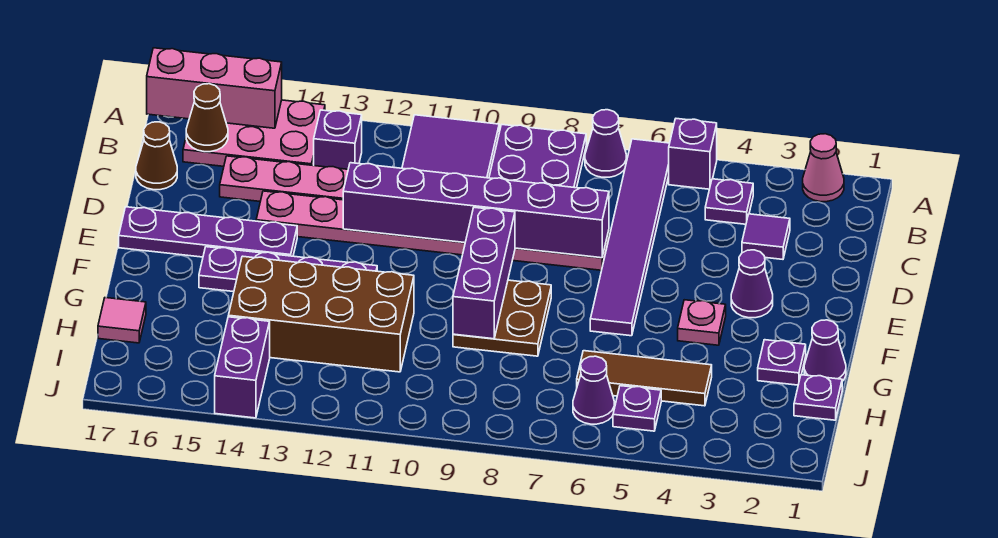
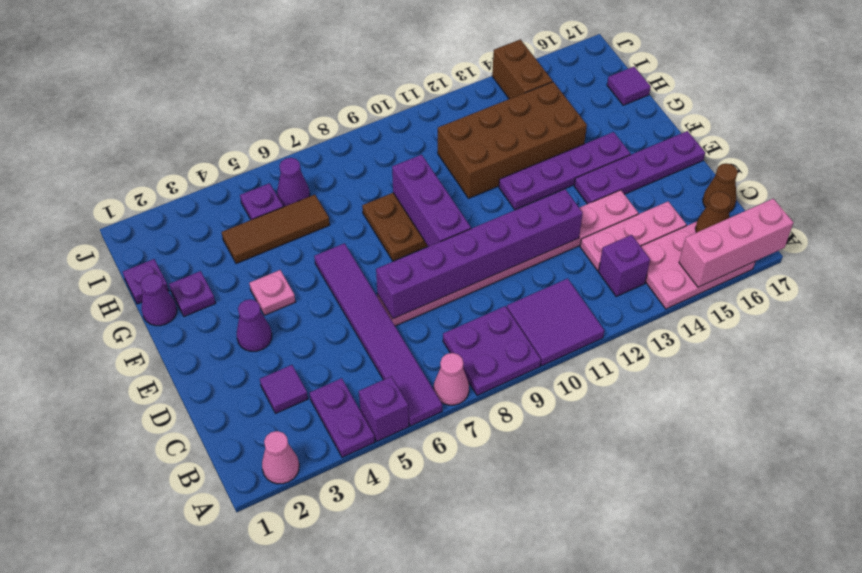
purple 1x1 cone [585,110,626,177] -> pink 1x1 cone [434,353,469,405]
purple 1x1 plate [705,179,753,224] -> purple 1x2 plate [310,378,375,457]
pink 1x1 tile [98,298,146,343] -> purple 1x1 tile [607,67,651,105]
purple 1x2 brick [215,317,270,418] -> brown 1x2 brick [492,39,553,99]

